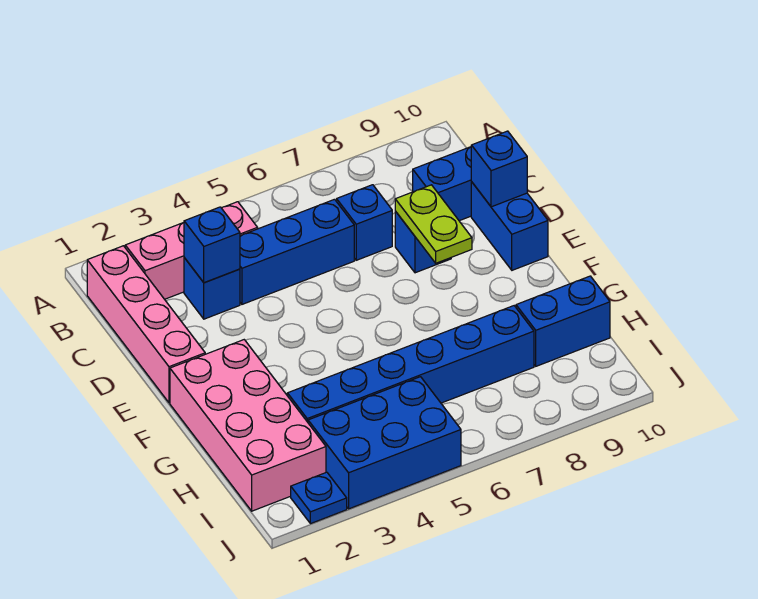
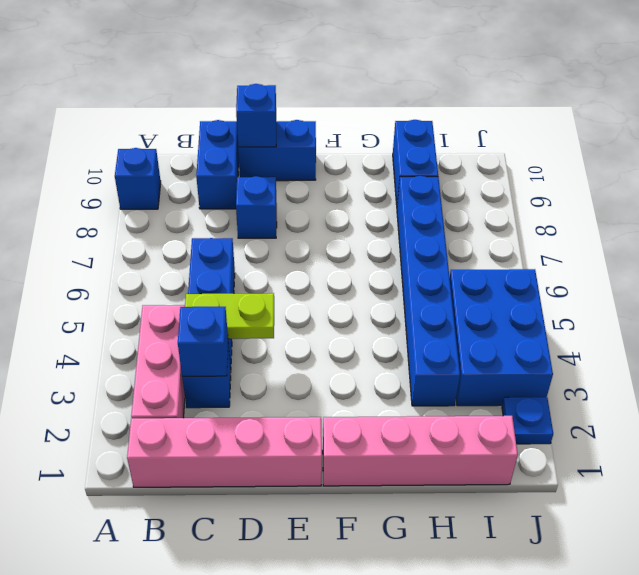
blue 1x1 brick [337,185,392,260] -> blue 1x1 brick moved to [115,148,161,209]
lime 1x2 plate [395,185,472,263] -> lime 1x2 plate moved to [185,293,274,339]
pink 2x4 brick [170,340,326,511] -> pink 1x4 brick [323,416,518,486]

